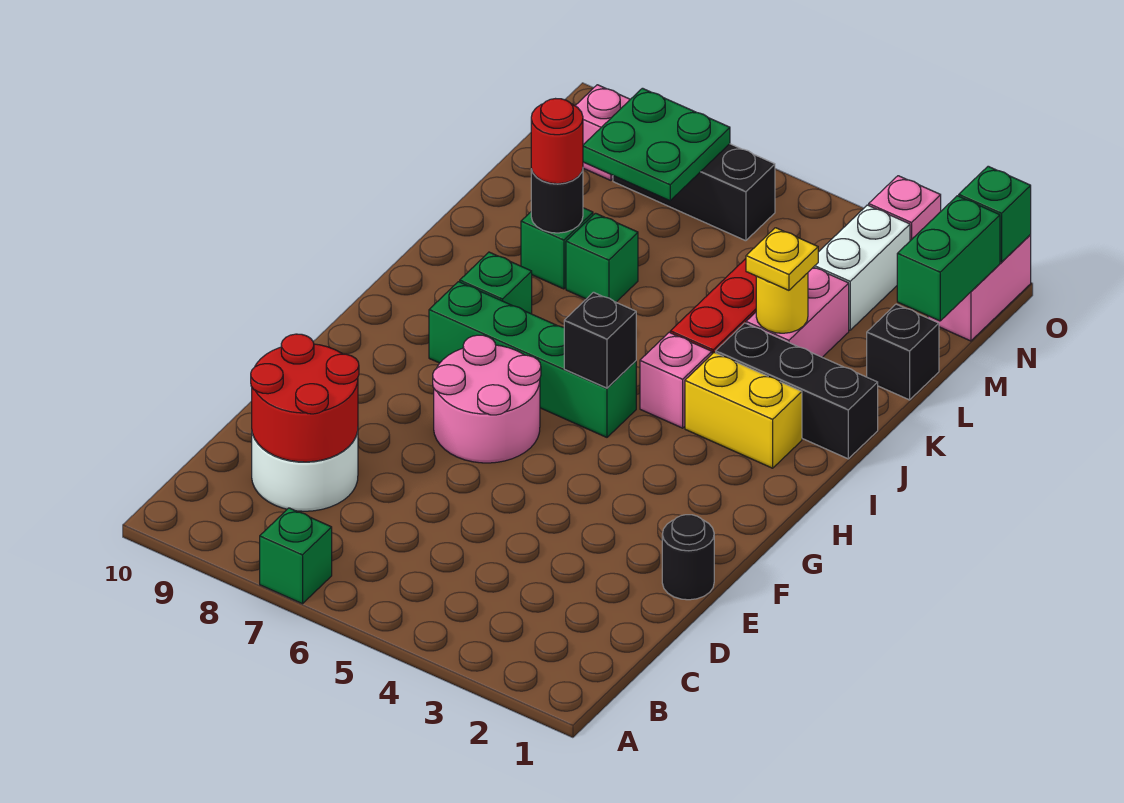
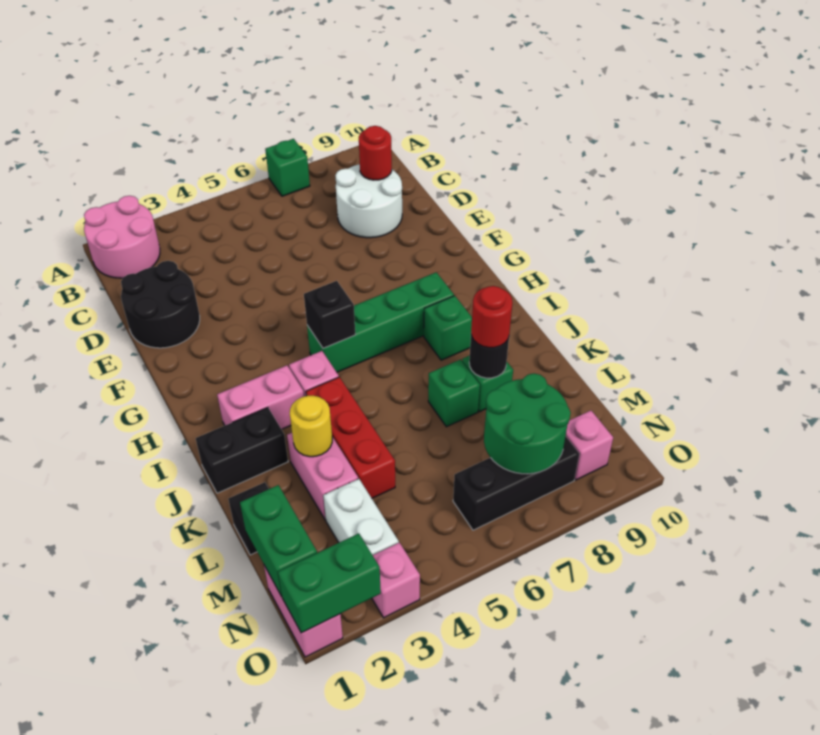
red 2x2 round brick [251,334,359,462] -> red 1x1 round brick [359,126,392,180]
black 1x1 round brick [662,515,714,600] -> black 2x2 round brick [121,261,200,348]
pink 2x2 round brick [433,335,541,463] -> pink 2x2 round brick moved to [84,196,160,278]
yellow 1x2 brick [685,353,802,468] -> pink 1x2 brick [217,365,304,429]
black 1x3 brick [716,323,878,459] -> black 1x2 brick [196,408,288,493]
yellow 1x1 plate [746,228,818,290] -> none
green 2x2 plate [583,88,730,201] -> green 2x2 round brick [484,373,571,474]
green 1x1 brick [959,166,1031,262] -> green 1x2 brick [278,533,381,633]

